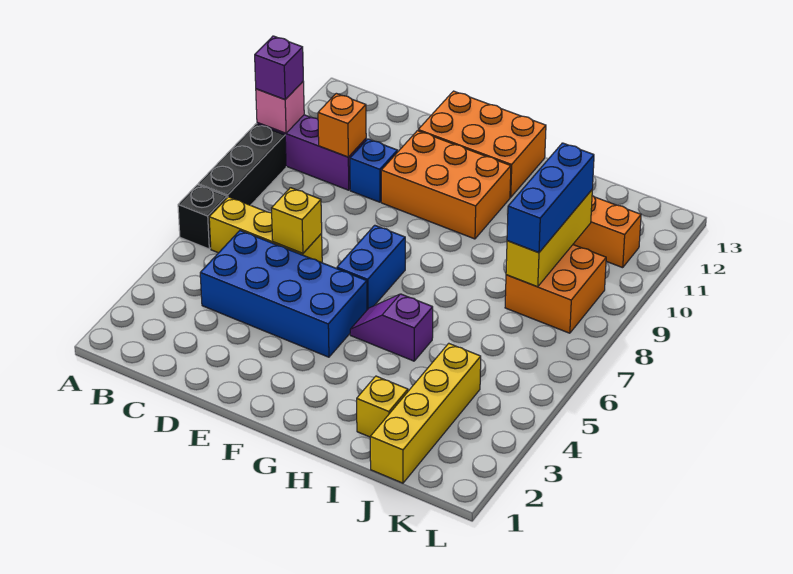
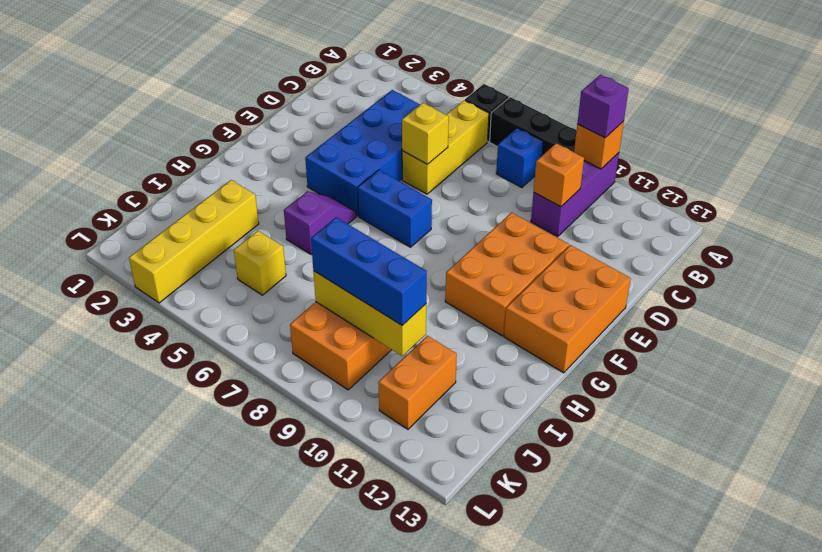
pink 1x1 brick [256,81,304,133] -> orange 1x1 brick [574,121,624,169]
blue 1x1 brick [350,139,398,202] -> blue 1x1 brick moved to [496,128,543,188]
yellow 1x1 brick [357,376,408,437] -> yellow 1x1 brick moved to [234,231,286,295]
yellow 1x4 brick [370,343,481,483] -> yellow 1x4 brick turned to [129,180,259,303]

